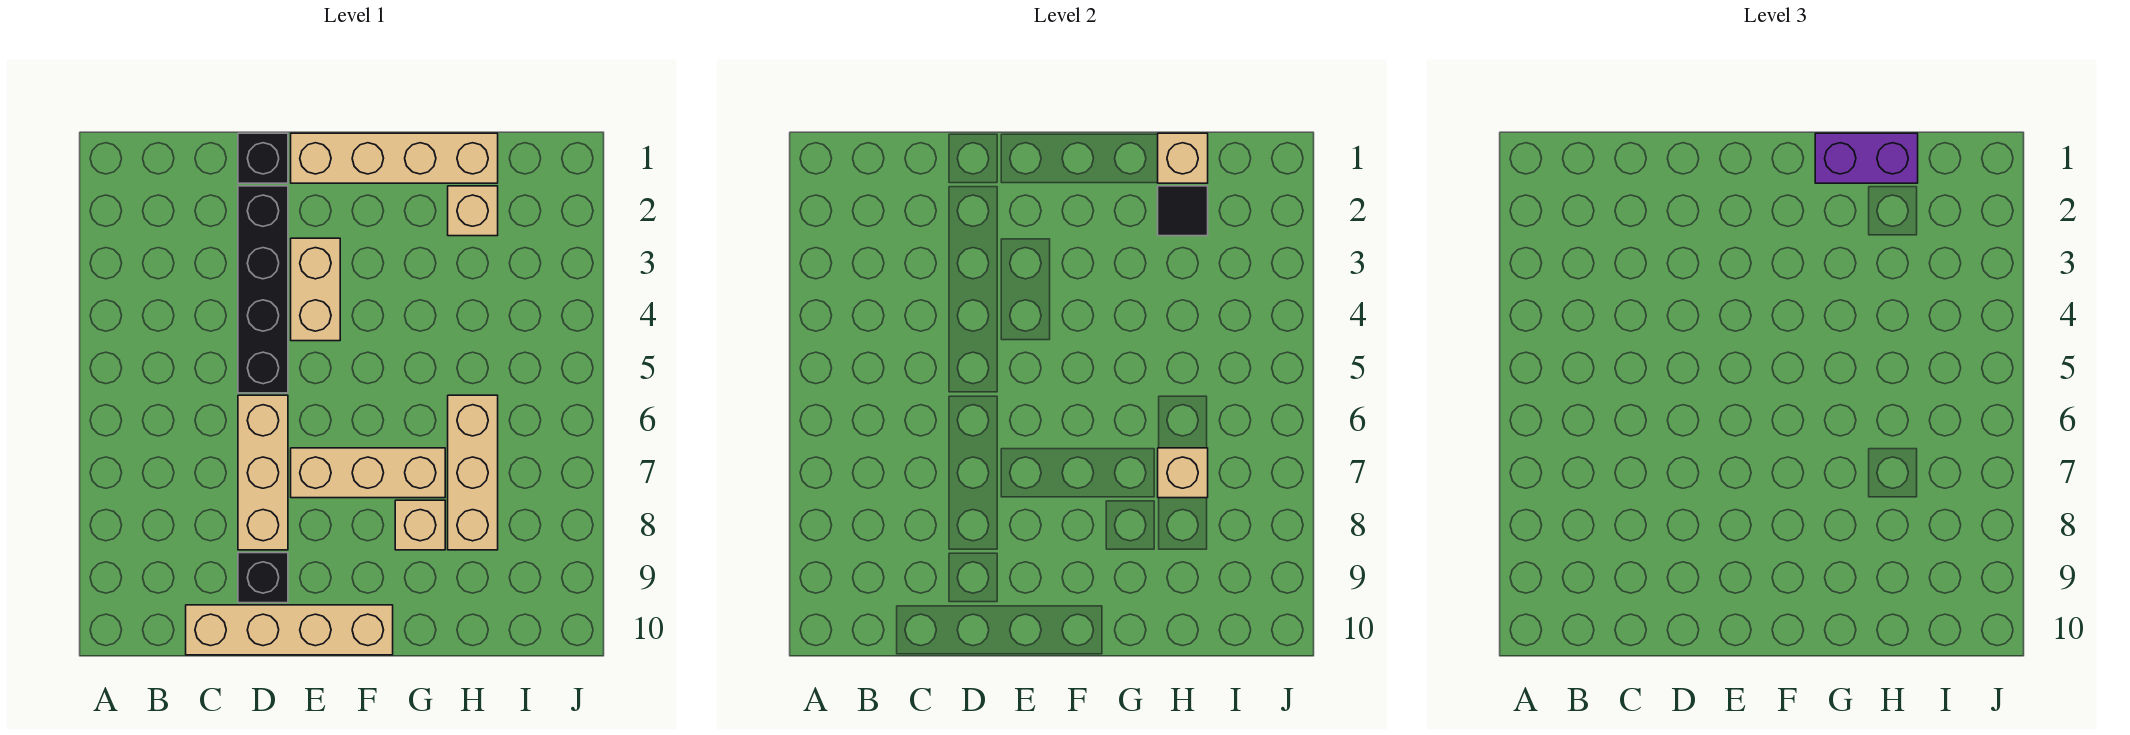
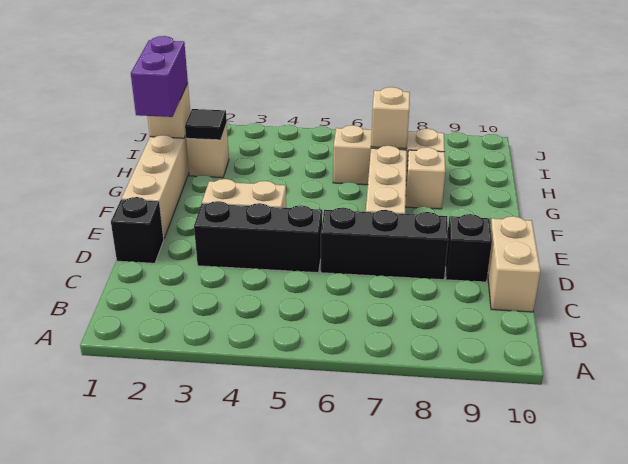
tan 1x4 brick [186,605,393,655] -> tan 1x2 brick [488,216,540,312]
black 1x4 brick [238,186,288,393] -> black 1x3 brick [194,201,322,273]
tan 1x3 brick [238,395,288,550] -> black 1x3 brick [321,208,448,280]

